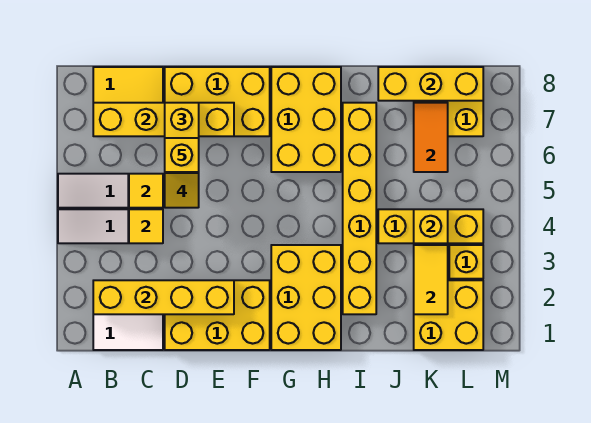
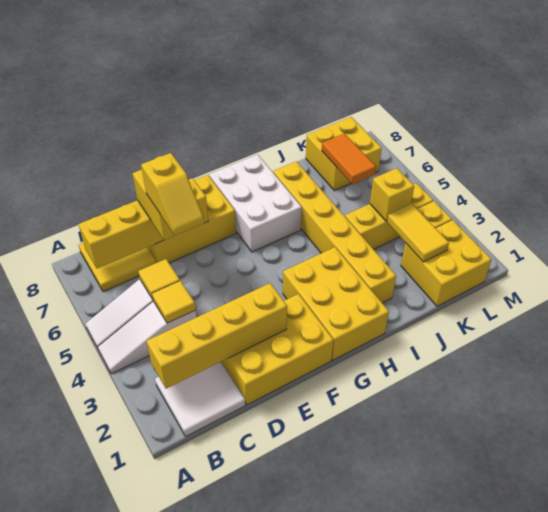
yellow 1x1 brick [165,138,199,172] -> none
yellow 2x3 brick [271,67,341,172] -> white 2x3 brick [209,155,302,252]
yellow 1x3 brick [378,67,483,101] -> none

